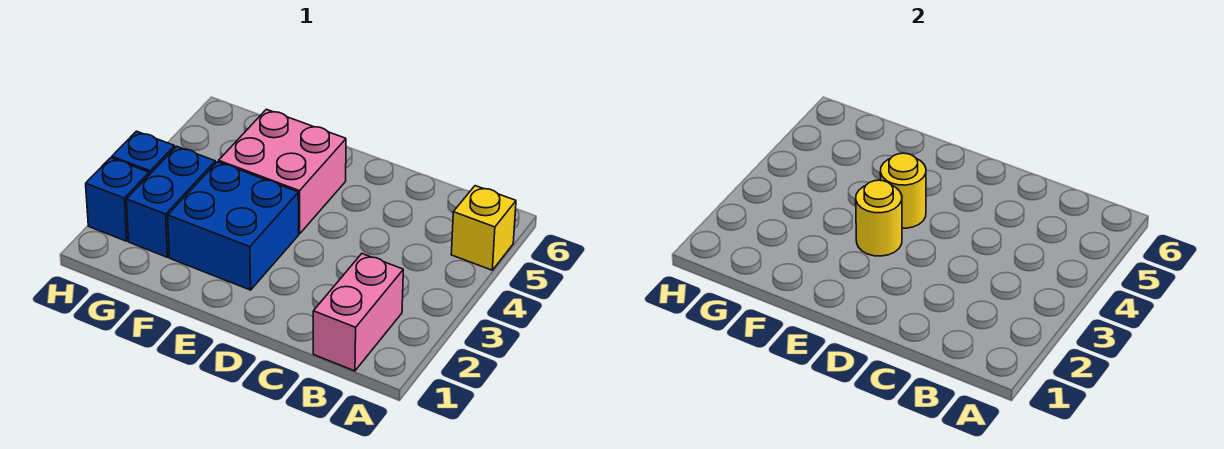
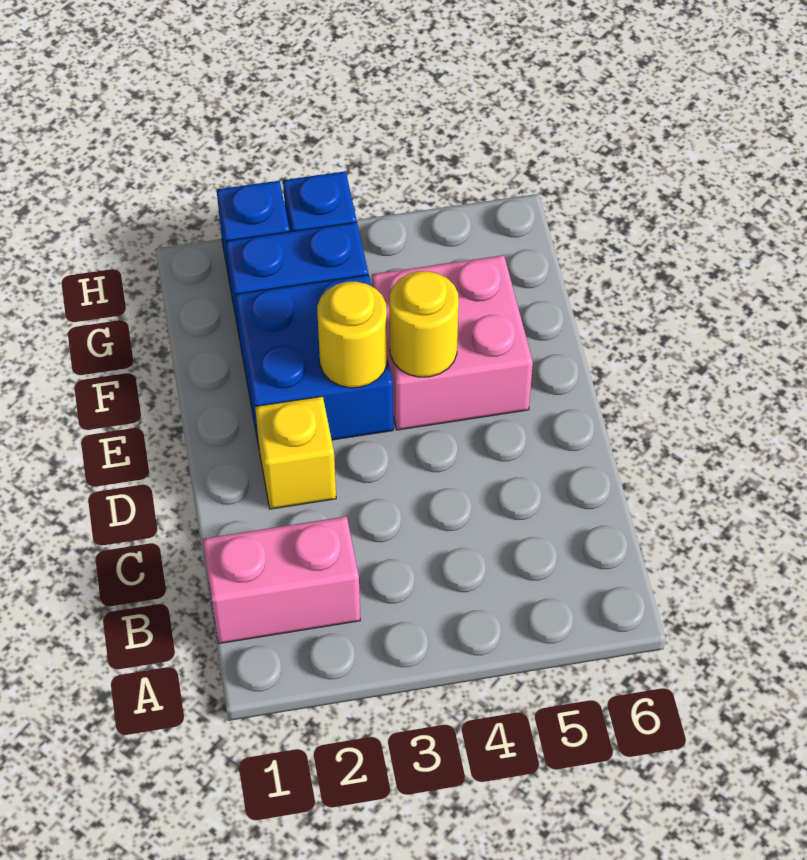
yellow 1x1 brick [451,186,516,270] -> yellow 1x1 brick moved to [255,396,336,509]

